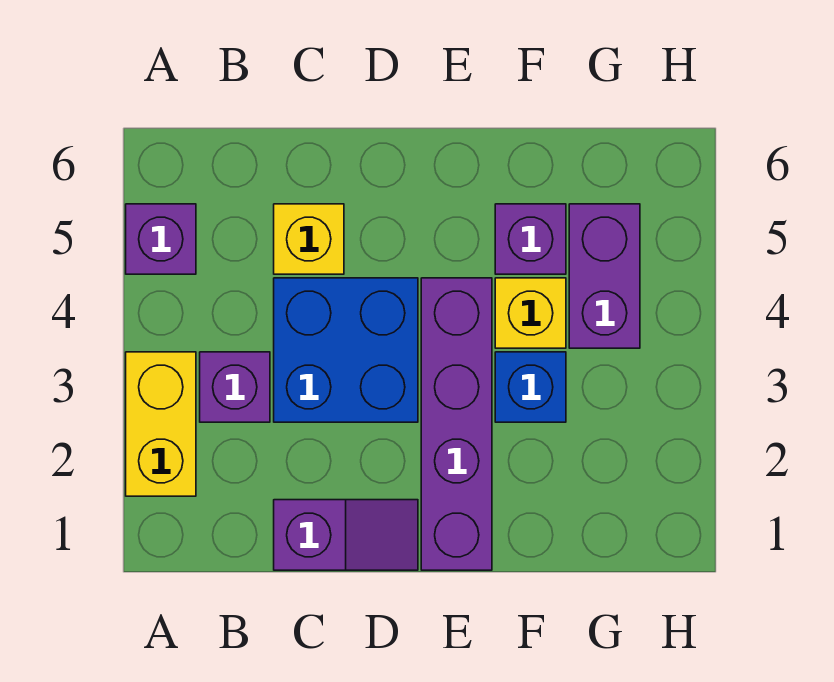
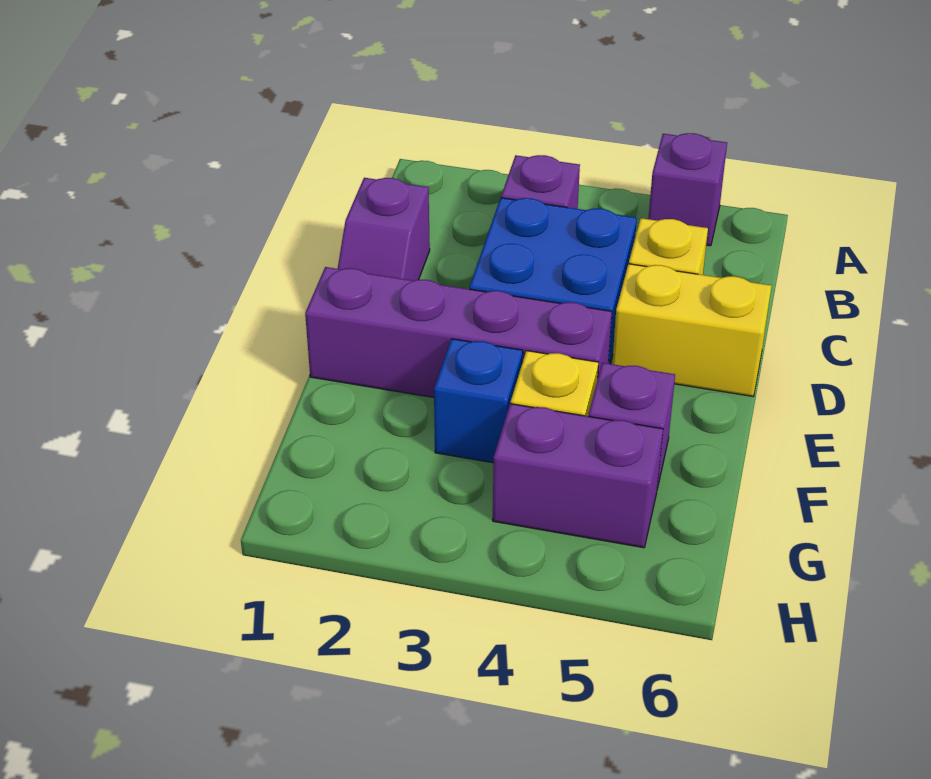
yellow 1x2 brick [126,352,196,496] -> yellow 1x2 brick moved to [612,264,771,396]

